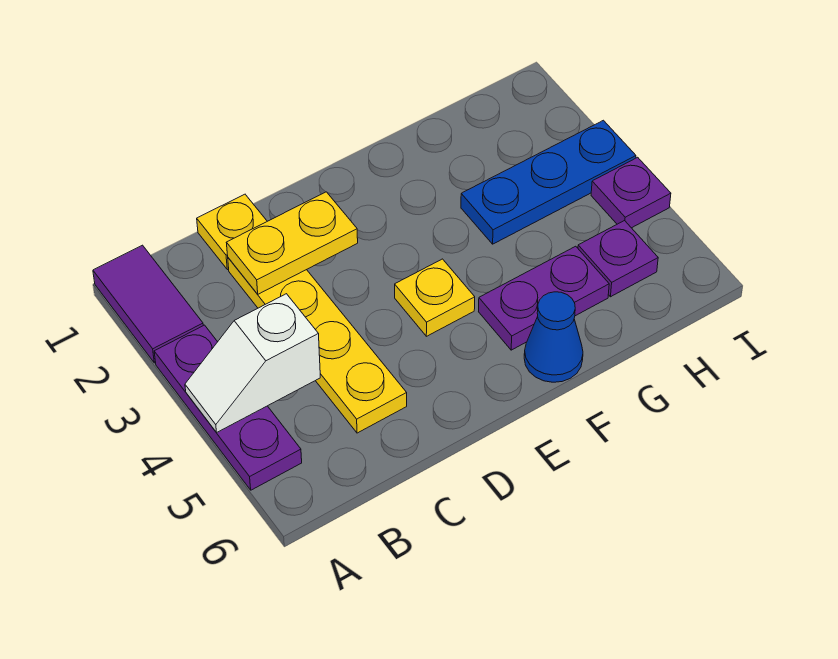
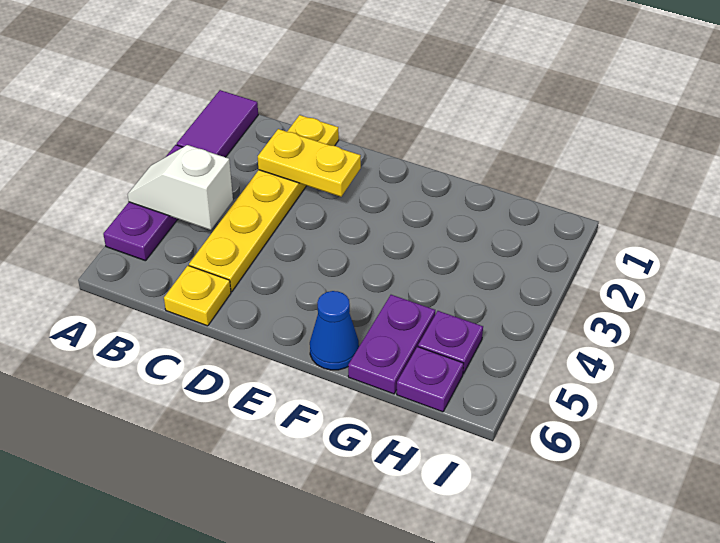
yellow 1x1 plate [395,259,475,336] -> yellow 1x1 plate moved to [164,266,231,326]
purple 1x2 plate [479,246,609,350] -> purple 1x2 plate turned to [348,295,435,394]
blue 1x3 plate [461,120,636,244] -> none
purple 1x1 plate [591,157,671,228] -> purple 1x1 plate moved to [397,347,464,412]

